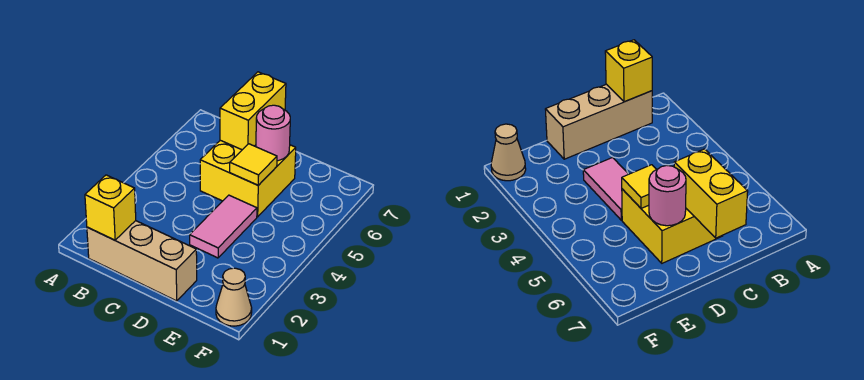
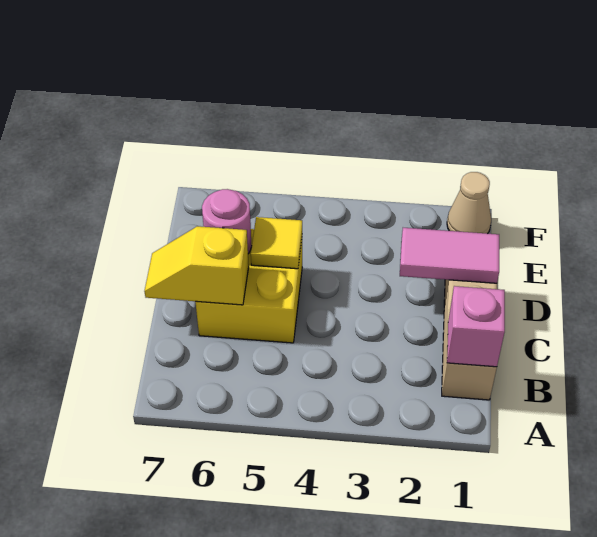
yellow 1x1 brick [85,175,136,240] -> pink 1x1 brick [447,286,505,367]
yellow 1x2 brick [220,72,286,150] -> yellow 1x2 slope [144,226,249,305]
pink 1x2 tile [190,195,257,258] -> pink 1x2 tile moved to [400,228,499,283]

